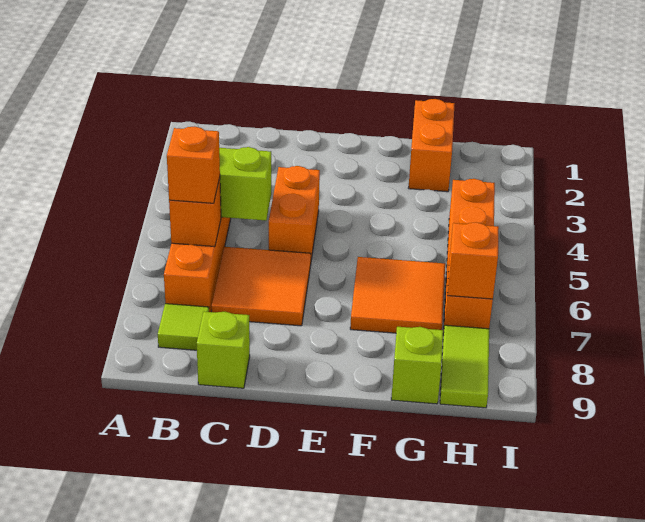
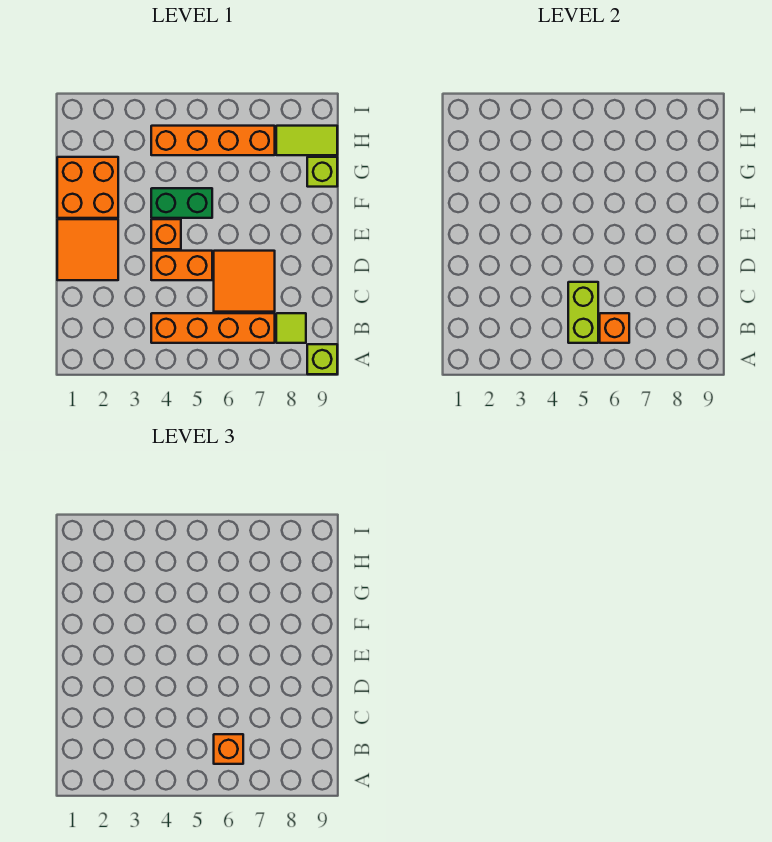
lime 1x1 brick [197,312,250,388] -> lime 1x1 brick moved to [307,344,337,374]
none -> green 1x2 brick [151,188,212,218]
orange 2x2 tile [350,257,445,333] -> orange 2x2 tile moved to [57,219,118,280]
orange 1x2 brick [409,99,455,192] -> orange 2x2 brick [57,157,118,218]
orange 1x1 brick [447,222,499,299] -> orange 1x1 brick moved to [151,219,181,249]

